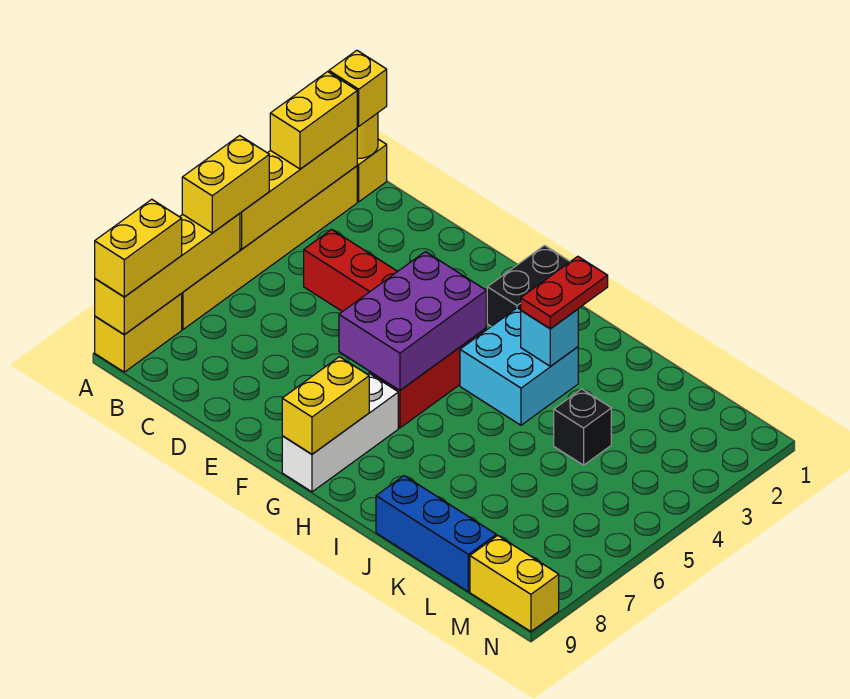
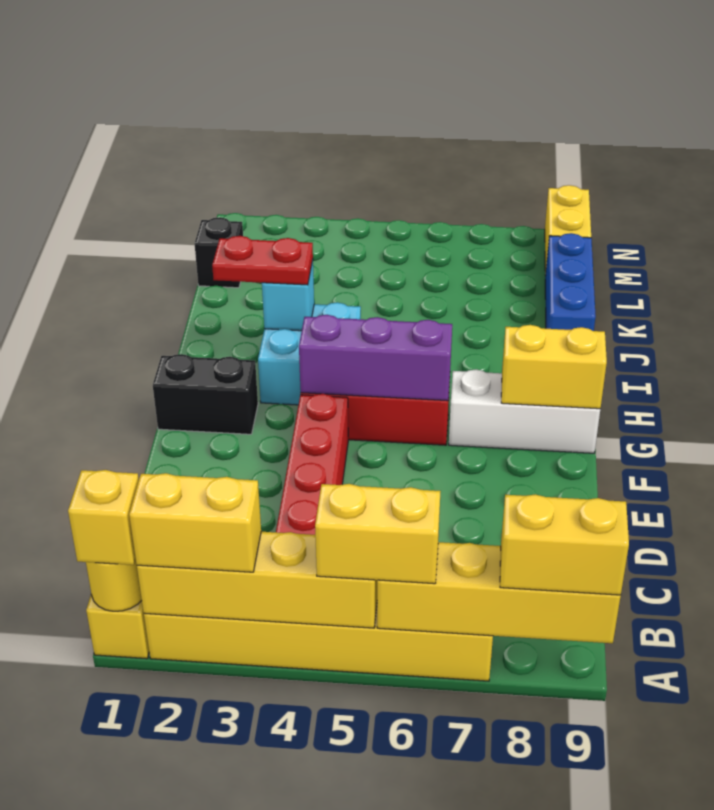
yellow 1x2 brick [95,294,182,372] -> none
purple 2x3 brick [339,252,486,390] -> purple 1x3 brick [299,315,452,401]
black 1x1 brick [554,389,611,465] -> black 1x1 brick moved to [195,217,243,288]

